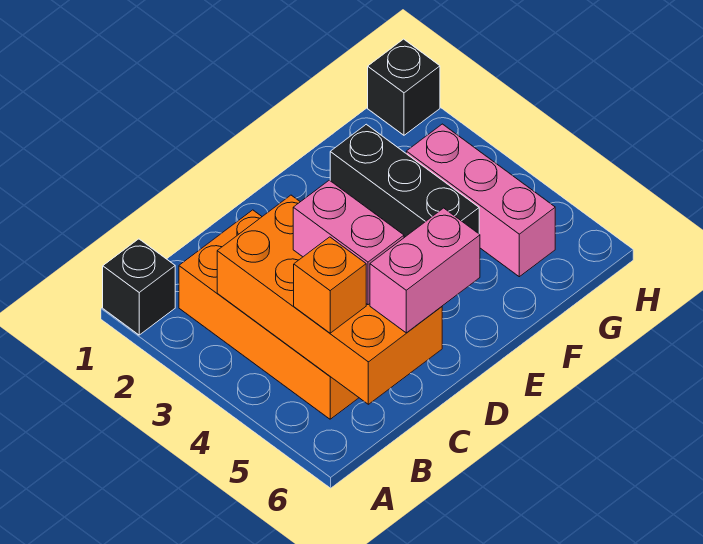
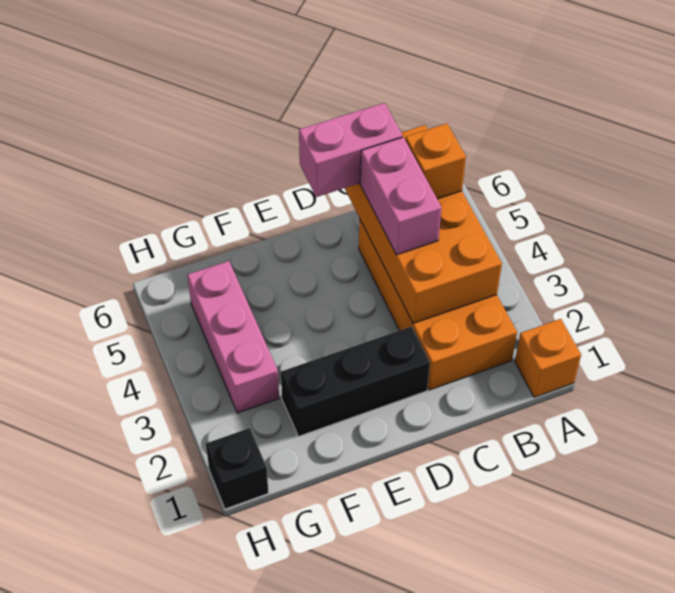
black 1x1 brick [103,239,175,335] -> orange 1x1 brick [515,319,581,397]
black 1x3 brick [330,124,479,238] -> black 1x3 brick turned to [281,326,430,436]

